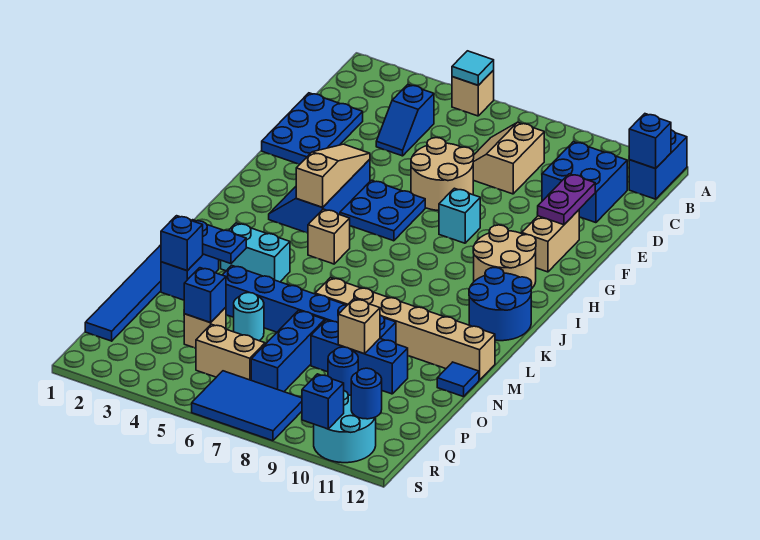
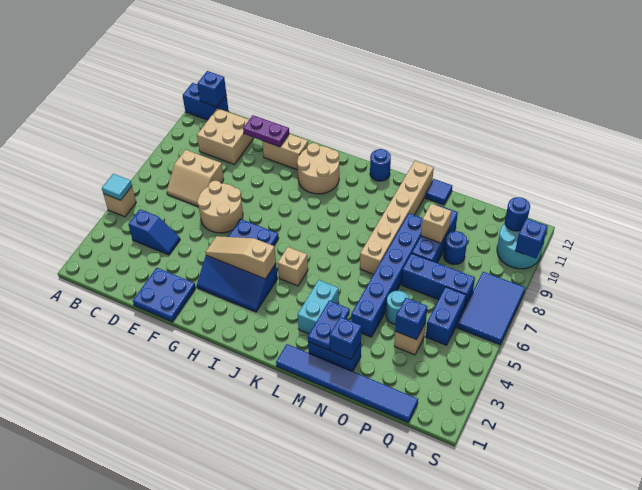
blue 2x2 brick [542,142,627,223] -> tan 2x2 brick [197,108,254,164]
blue 2x3 plate [262,93,363,164] -> blue 2x2 plate [133,268,196,322]
cyan 1x1 brick [439,188,480,243] -> none
blue 2x2 round brick [469,268,532,341] -> blue 1x1 round brick [370,149,391,181]
tan 1x2 brick [196,324,265,380] -> blue 1x2 brick [426,287,466,345]

